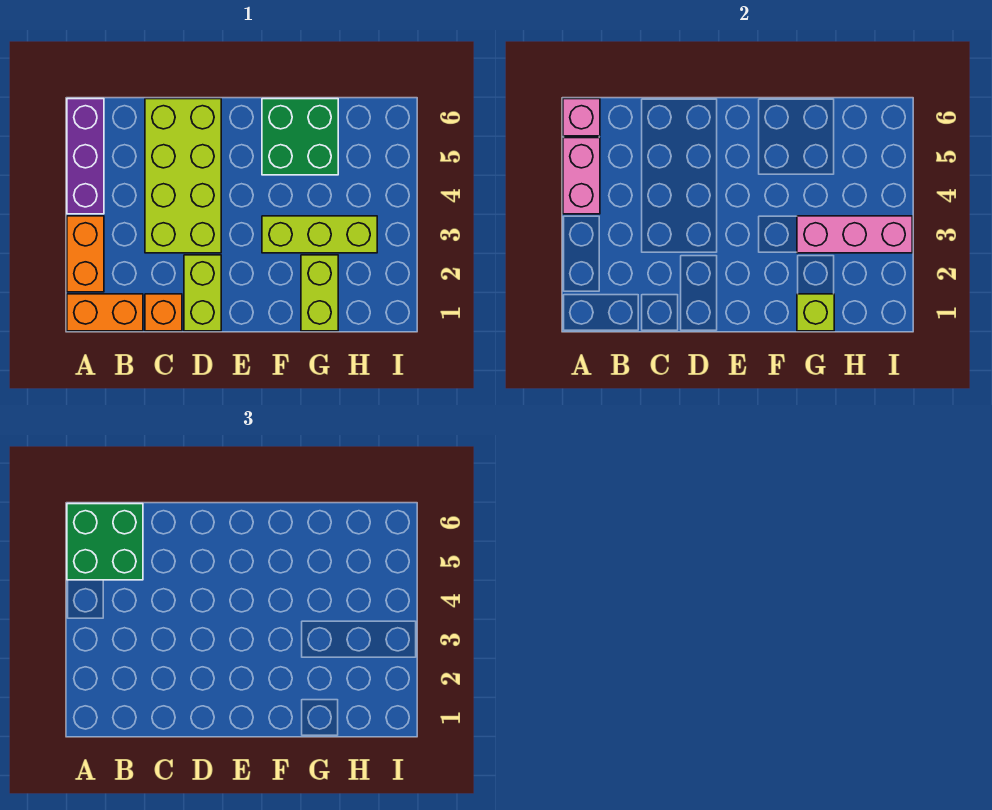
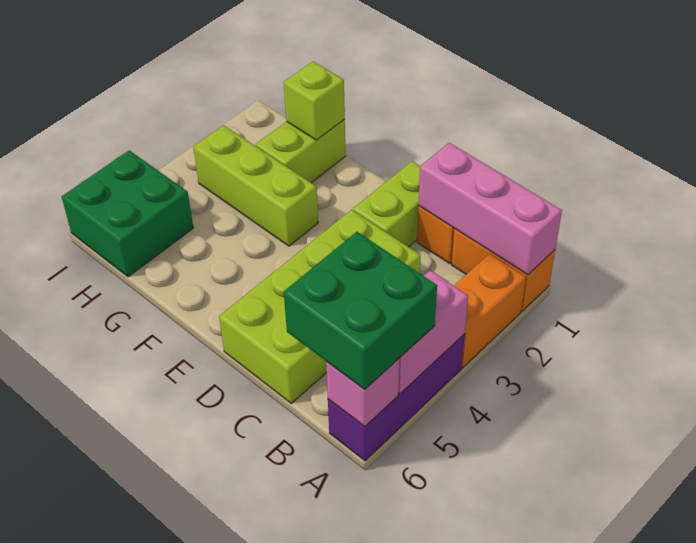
green 2x2 brick [262,99,338,175] -> green 2x2 brick moved to [62,150,193,277]
pink 1x3 brick [797,216,912,253] -> pink 1x3 brick moved to [419,143,562,275]

